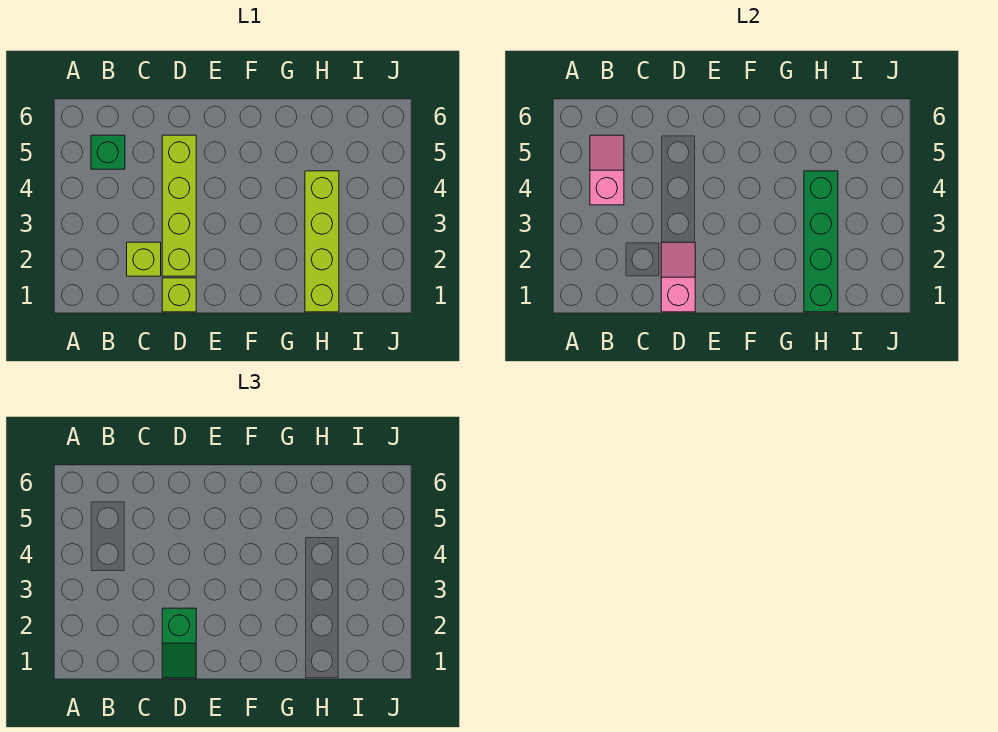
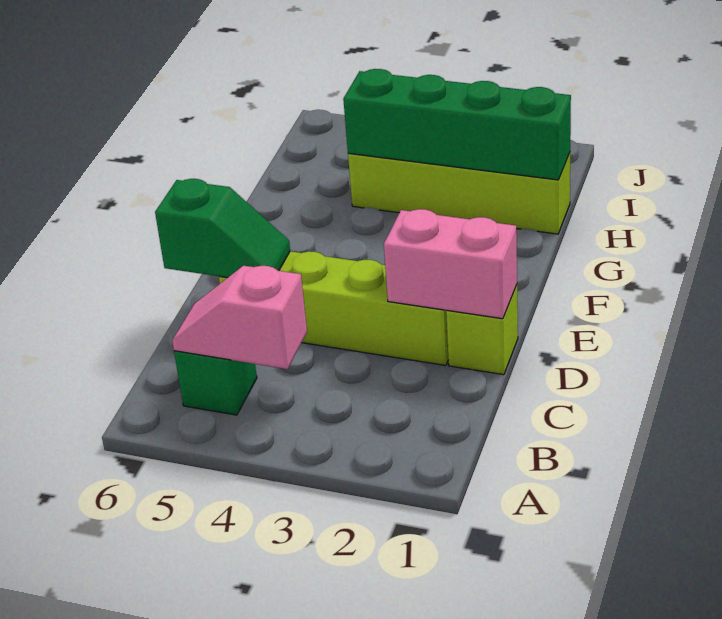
lime 1x1 brick [127,242,161,276] -> none
pink 1x2 slope [661,242,695,312] -> pink 1x2 brick [384,209,517,319]
green 1x2 slope [162,608,196,678] -> green 1x2 slope moved to [155,179,290,278]

